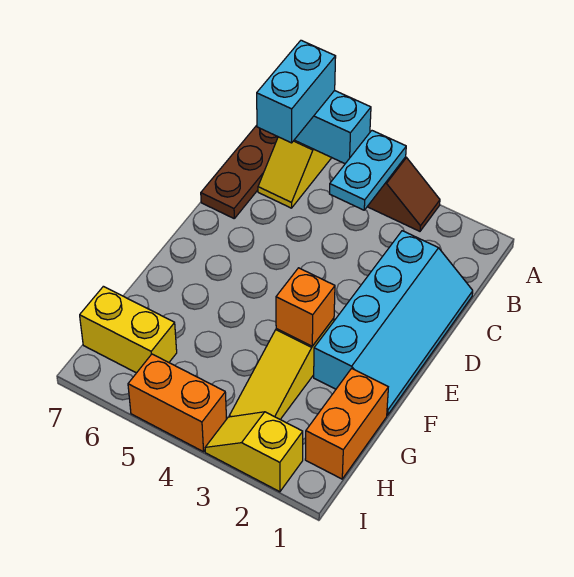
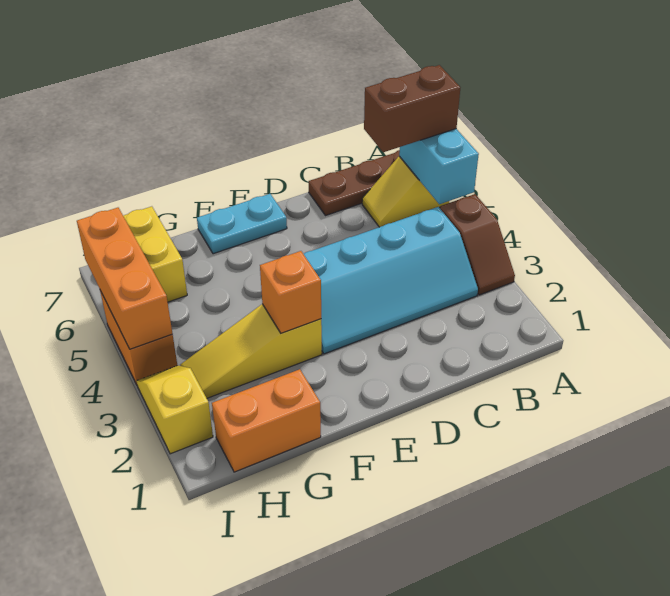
cyan 1x2 plate [330,131,406,210] -> cyan 1x2 plate moved to [197,194,287,254]
cyan 1x2 brick [257,40,336,143] -> brown 1x2 brick [364,65,460,152]
cyan 2x4 slope [314,231,473,415] -> cyan 2x4 slope moved to [304,207,478,354]
none -> orange 1x3 brick [77,208,172,349]

